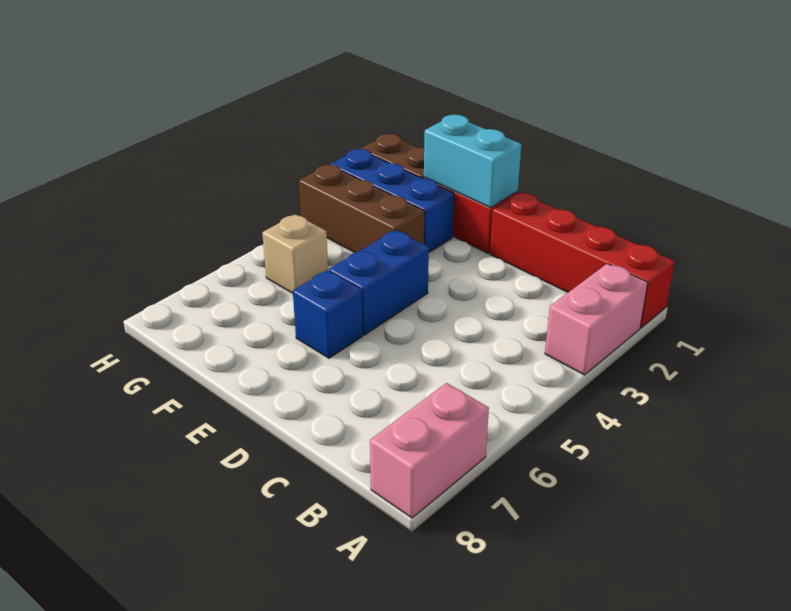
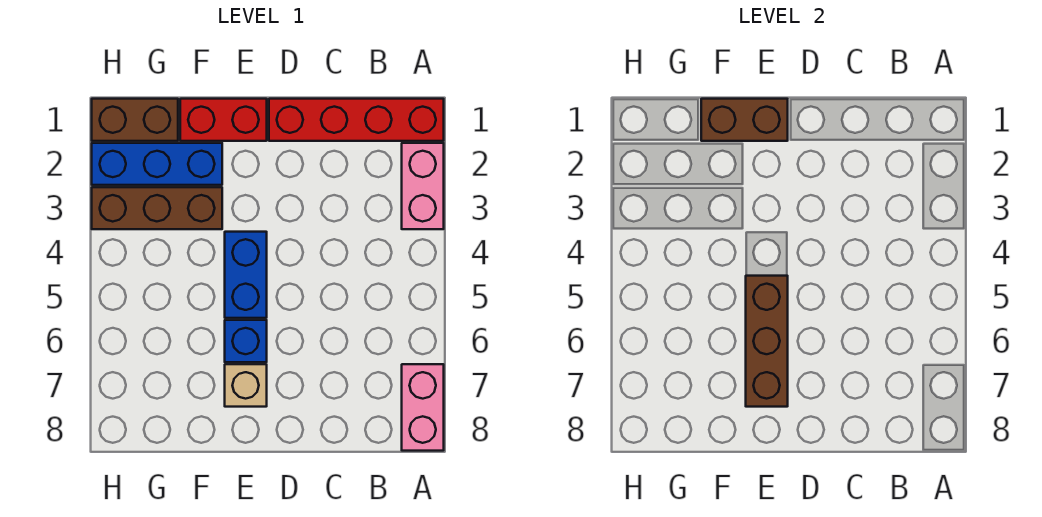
cyan 1x2 brick [424,115,521,208] -> brown 1x2 brick [701,99,788,141]
none -> brown 1x3 brick [746,276,788,407]
tan 1x1 brick [262,214,328,293] -> tan 1x1 brick moved to [225,364,267,407]

